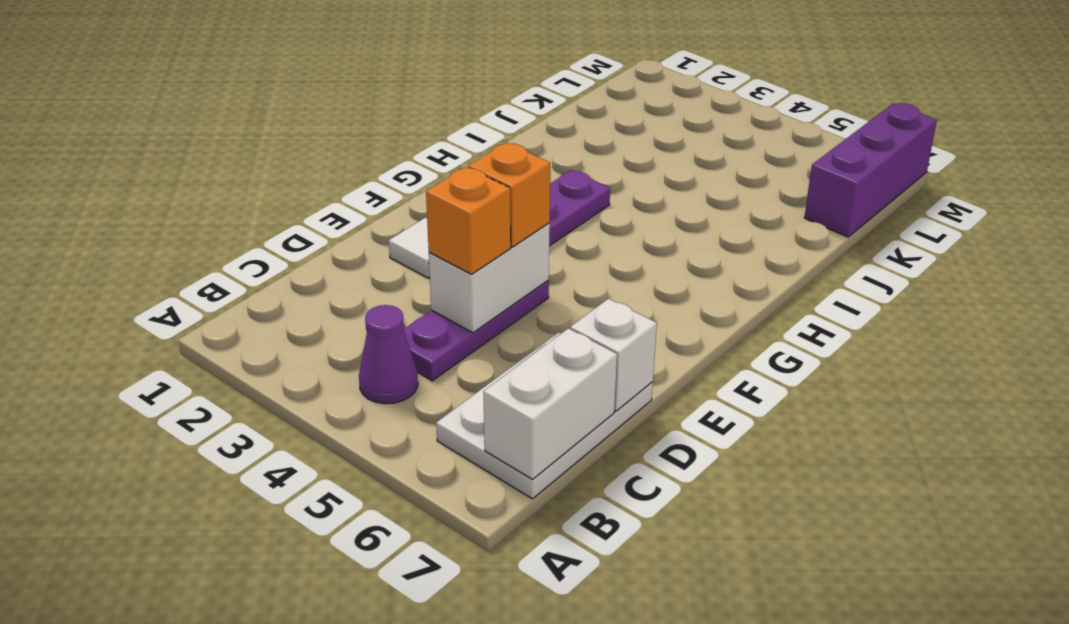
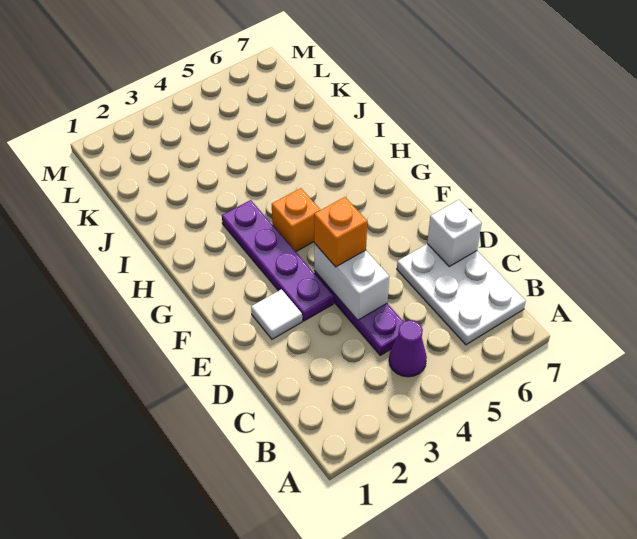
white 1x2 brick [483,328,617,479] -> none
orange 1x1 brick [426,167,511,274] -> orange 1x1 brick moved to [272,188,320,251]
purple 1x3 brick [804,103,937,237] -> none

